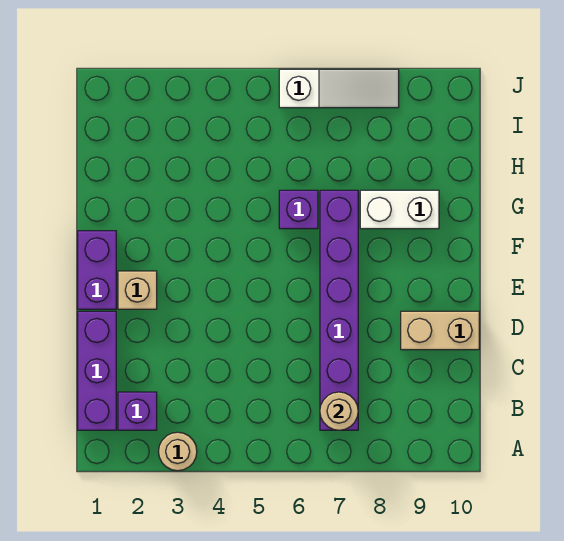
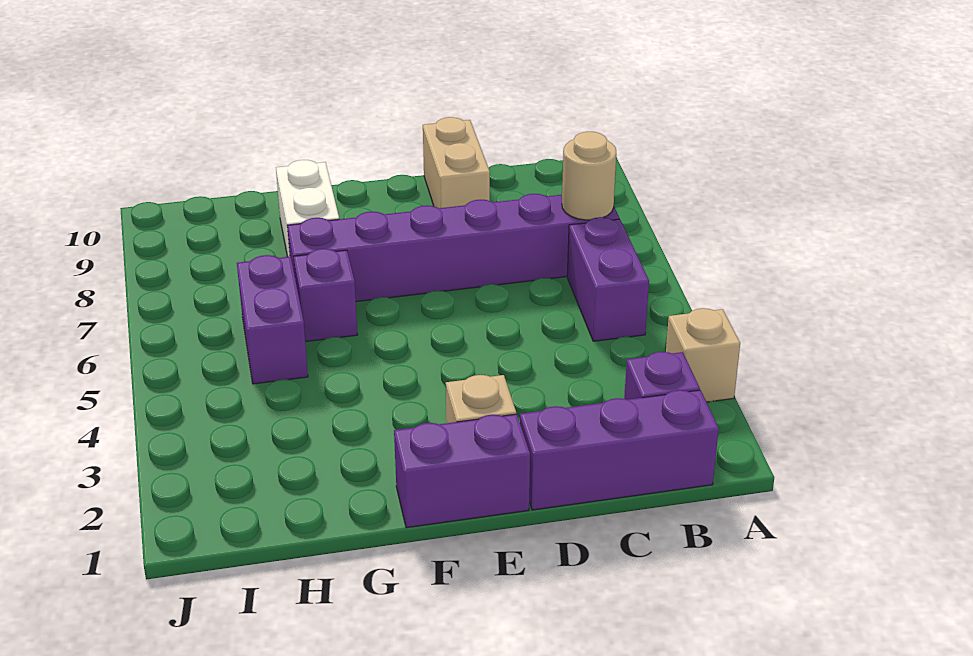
tan 1x1 round brick [159,432,197,471] -> tan 1x1 brick [666,308,740,402]
none -> purple 1x2 brick [567,217,649,341]
none -> purple 1x2 brick [237,255,308,384]
white 1x3 slope [279,69,399,108] -> none

